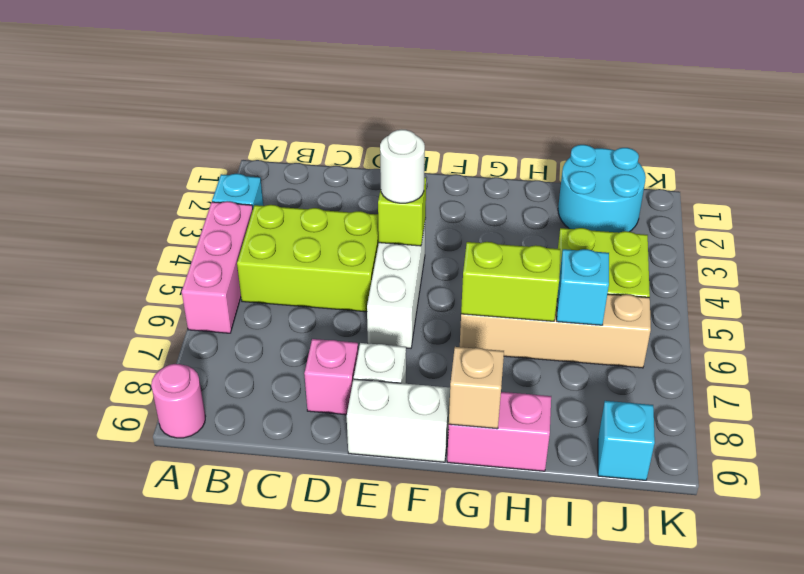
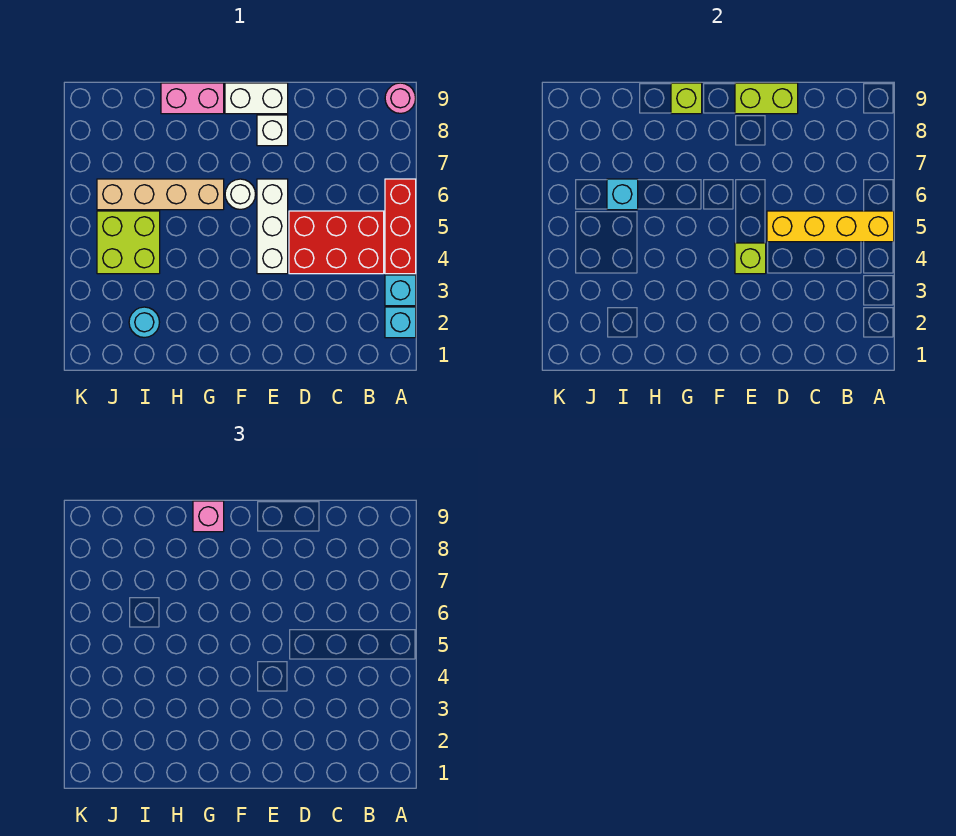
pink 1x3 brick [182,201,253,333] -> red 1x3 brick [385,179,416,274]
none -> yellow 1x4 brick [767,211,894,242]
lime 2x3 brick [237,205,379,312] -> red 2x3 brick [289,211,384,274]
pink 1x1 brick [304,339,358,415] -> pink 1x1 brick moved to [193,501,224,532]
white 1x1 round brick [380,130,425,203] -> white 1x1 round brick moved to [225,179,256,209]
lime 1x2 brick [461,242,560,321] -> lime 1x2 brick moved to [735,83,798,114]
tan 1x1 brick [449,347,504,429] -> lime 1x1 brick [671,83,702,114]
cyan 2x2 round brick [558,145,646,233] -> cyan 1x1 round brick [129,307,160,338]
cyan 1x1 brick [598,401,655,480] -> cyan 1x1 brick moved to [385,307,416,338]

